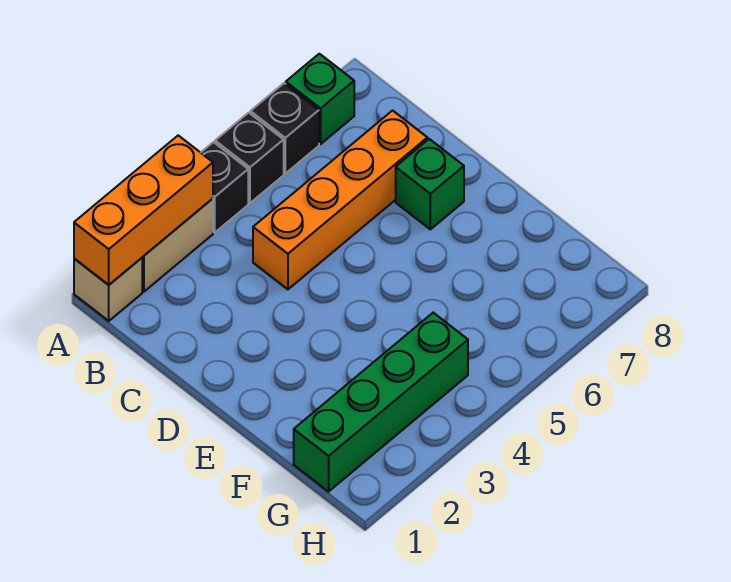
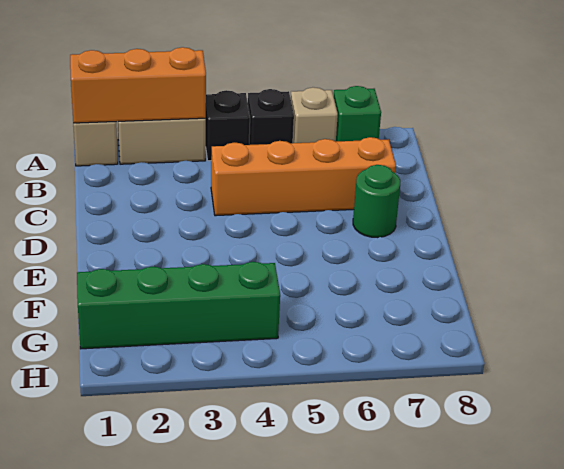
black 1x1 brick [250,83,319,173] -> tan 1x1 brick [291,87,338,143]
green 1x1 brick [396,139,464,229] -> green 1x1 round brick [353,165,400,238]

